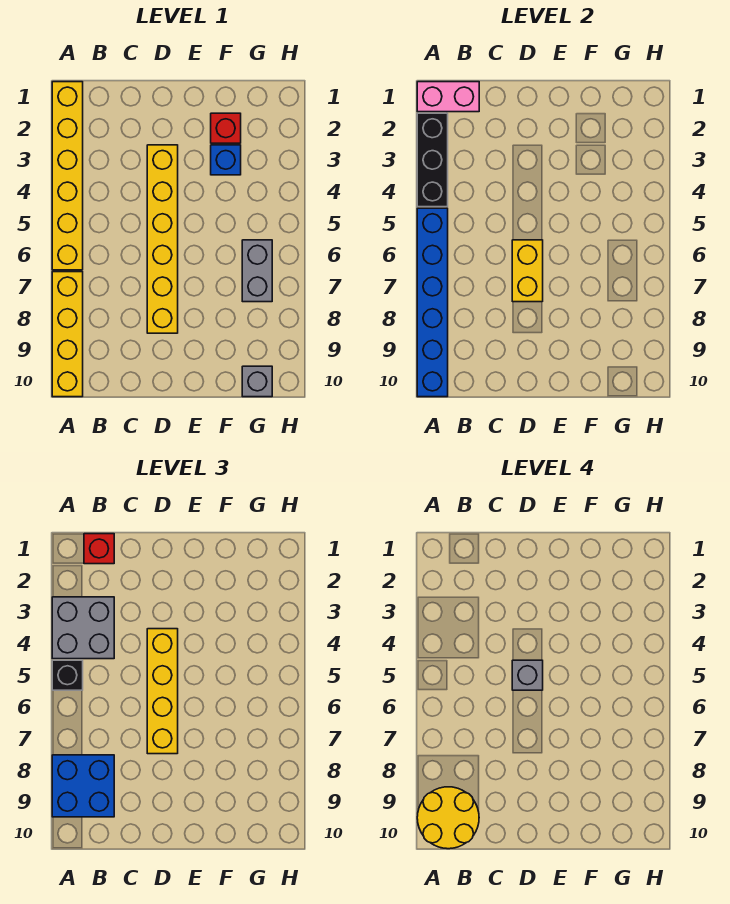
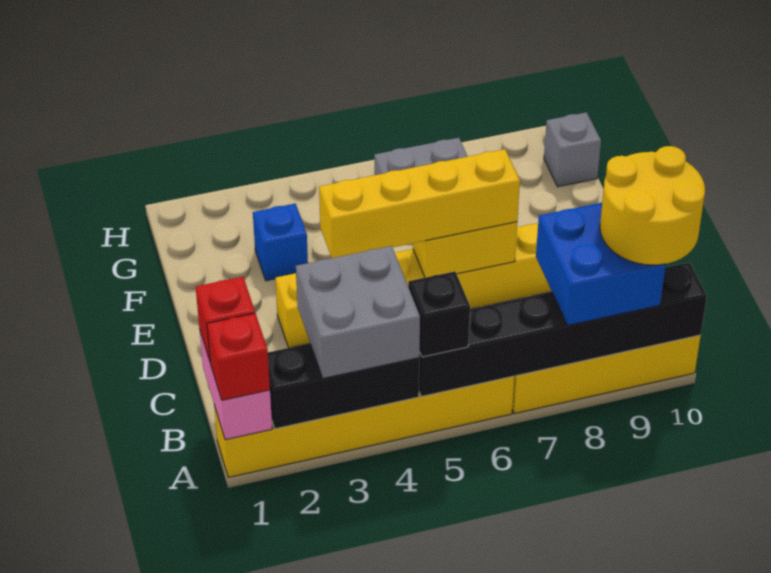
blue 1x6 brick [417,208,448,397] -> black 1x6 brick [419,262,707,396]
grey 1x1 brick [512,660,543,690] -> none
red 1x1 brick [211,113,241,143] -> red 1x1 brick moved to [207,314,270,400]

